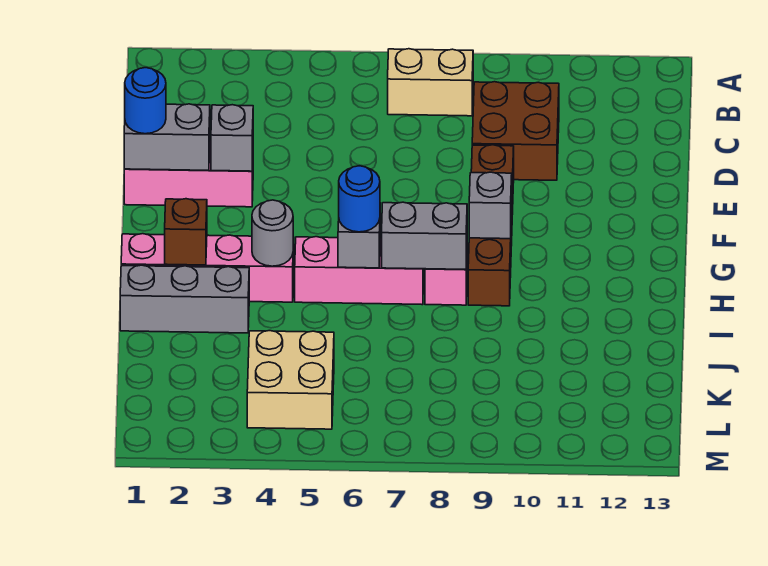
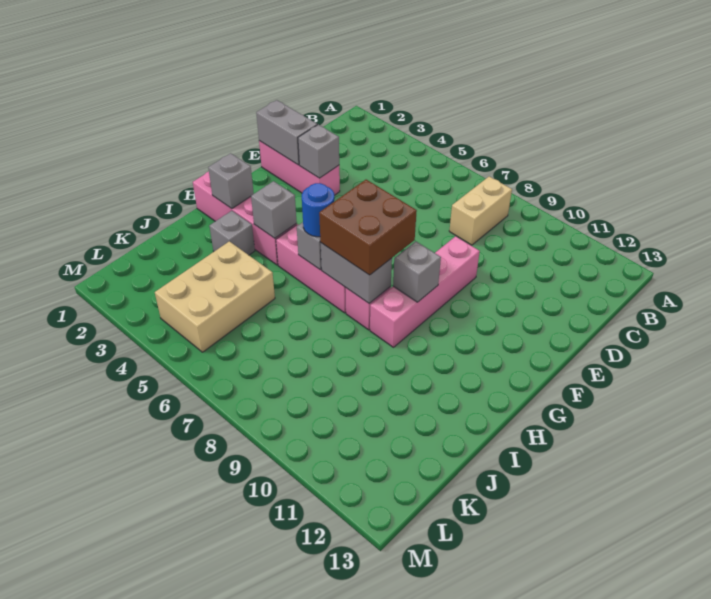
tan 1x2 brick [388,49,473,116] -> tan 1x2 brick turned to [449,176,512,245]
brown 2x2 brick [472,82,559,180] -> brown 2x2 brick moved to [319,180,417,275]
blue 1x1 round brick [125,68,166,134] -> none
brown 1x4 brick [468,145,514,306] -> pink 1x4 brick [370,236,480,347]
brown 1x1 brick [165,199,207,265] -> grey 1x1 brick [208,153,254,209]
grey 1x1 round brick [252,200,293,266] -> grey 1x1 brick [251,181,297,238]
grey 1x3 brick [120,265,249,333] -> grey 1x1 brick [210,211,255,255]
tan 2x2 brick [247,331,334,429] -> tan 2x3 brick [155,241,275,352]

